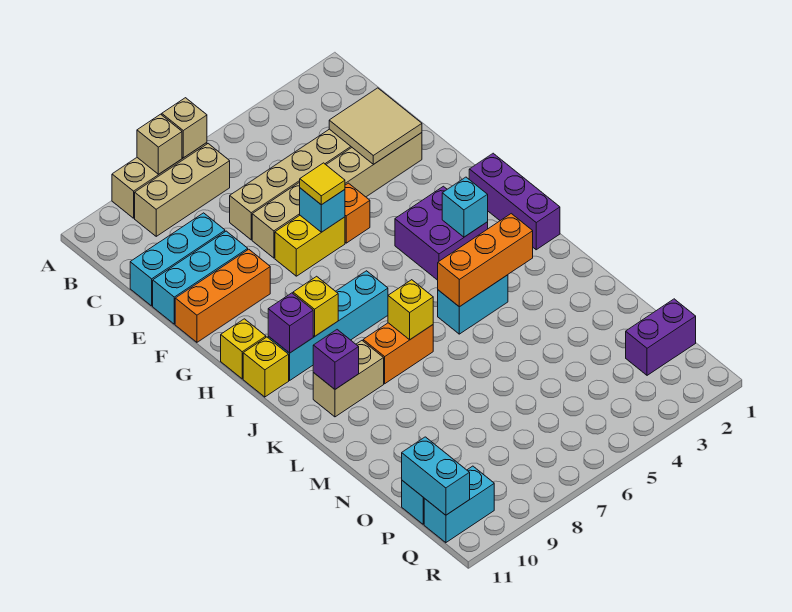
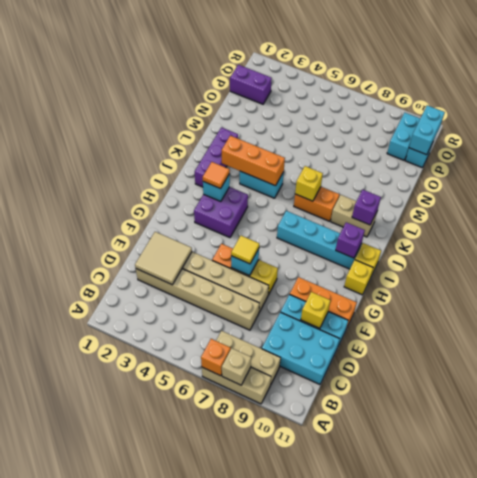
tan 1x1 brick [162,98,207,158] -> orange 1x1 brick [201,339,231,376]
cyan 1x3 brick [130,213,225,306] -> cyan 2x3 brick [262,312,340,384]
purple 1x3 brick [469,153,560,250] -> purple 1x3 brick moved to [195,127,238,187]
none -> orange 1x1 tile [203,162,230,189]
yellow 1x1 brick [293,276,338,336] -> yellow 1x1 brick moved to [301,292,331,329]
cyan 1x2 brick [424,466,494,543] -> cyan 1x2 brick turned to [387,113,420,160]

